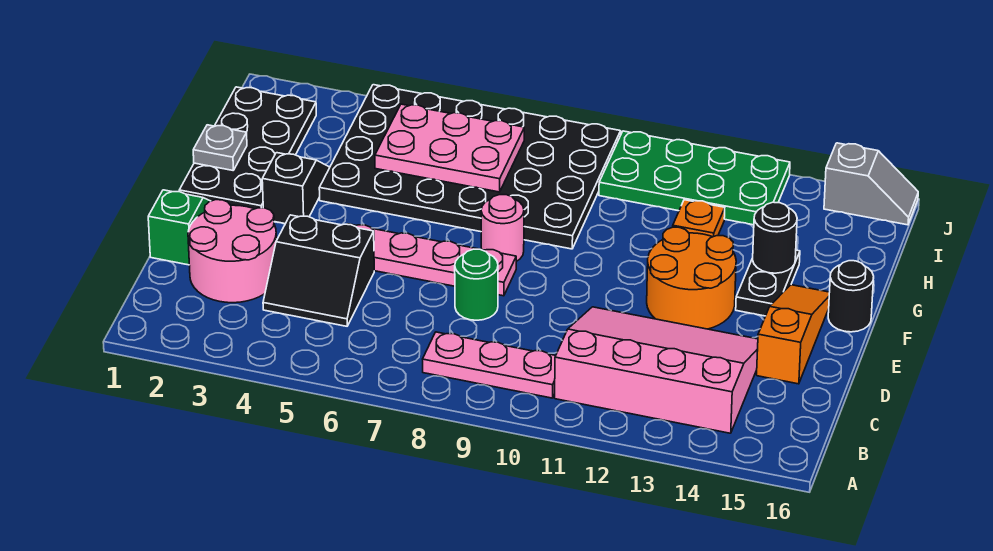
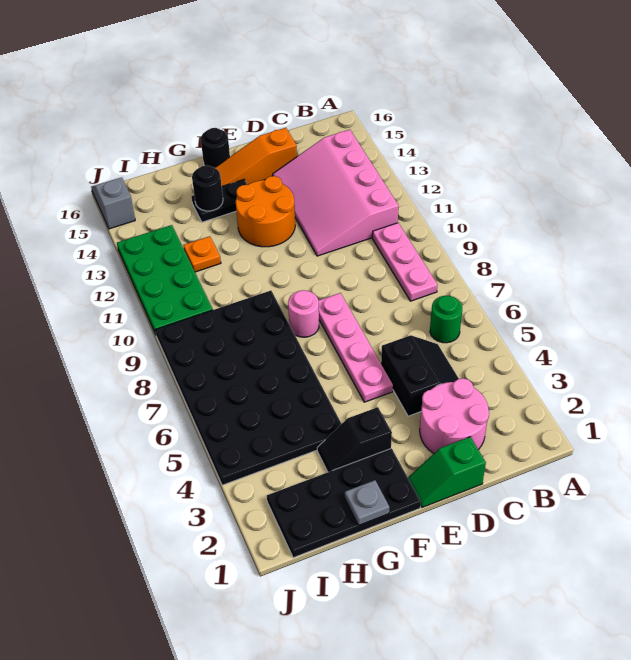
green 1x1 round brick [455,249,498,320] -> green 1x1 round brick moved to [430,296,462,343]
pink 2x3 plate [375,104,524,192] -> none

